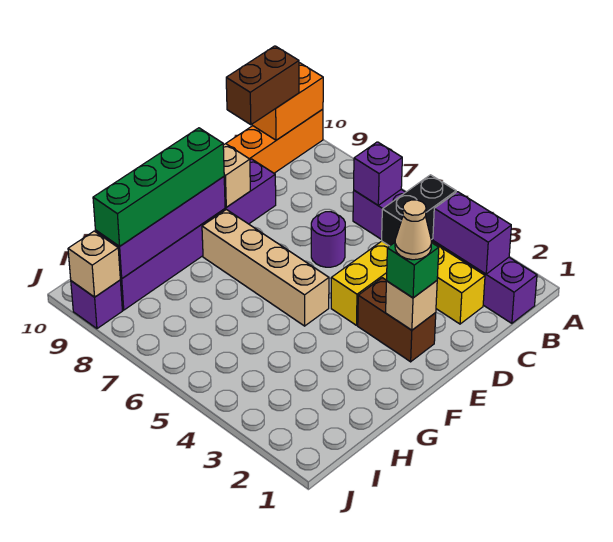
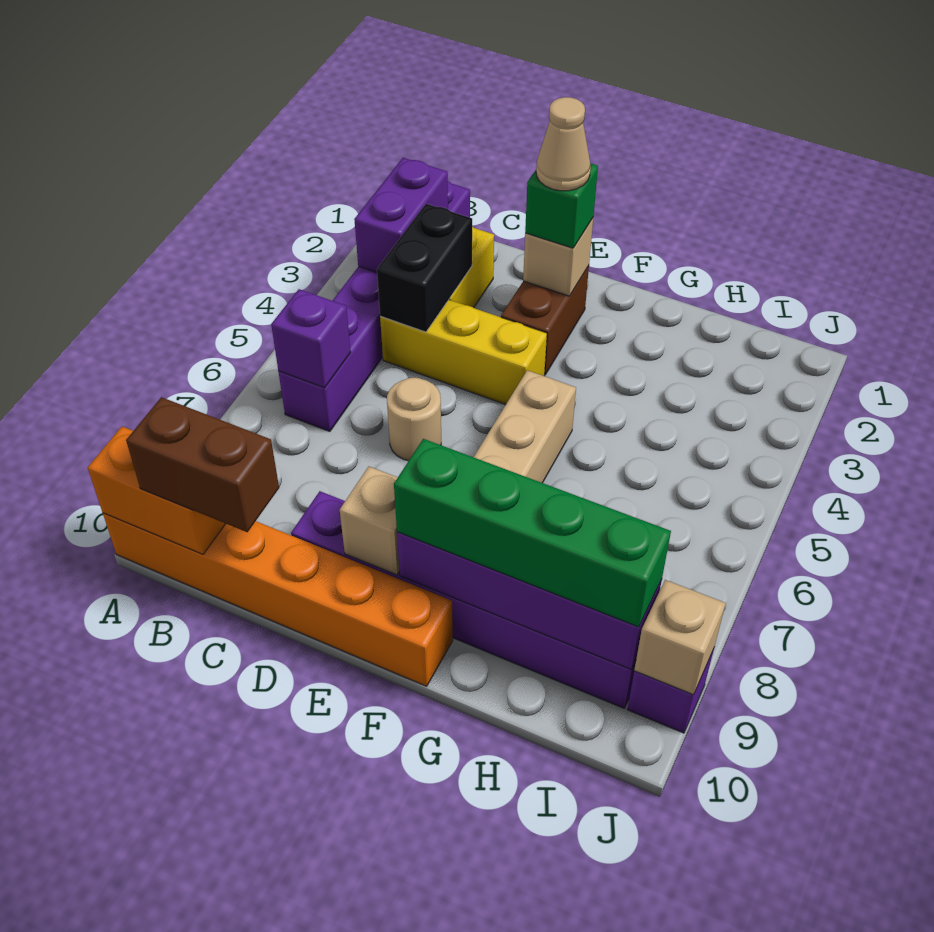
black 1x2 brick [382,175,456,246] -> black 1x2 brick turned to [377,204,472,332]
purple 1x1 round brick [311,212,345,267] -> tan 1x1 round brick [387,378,441,461]

